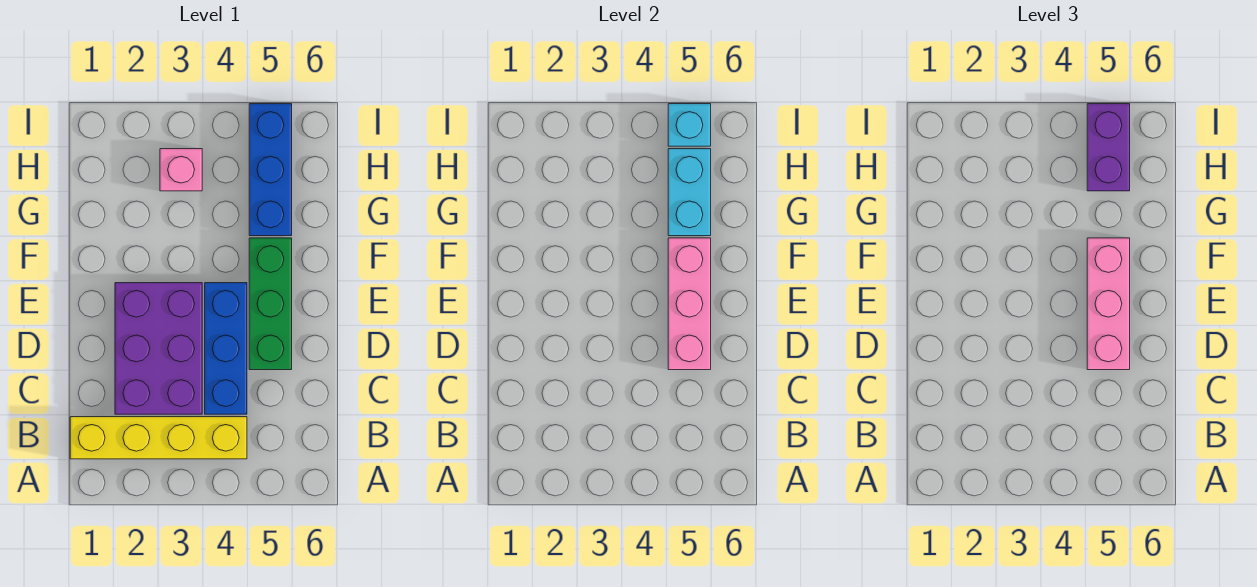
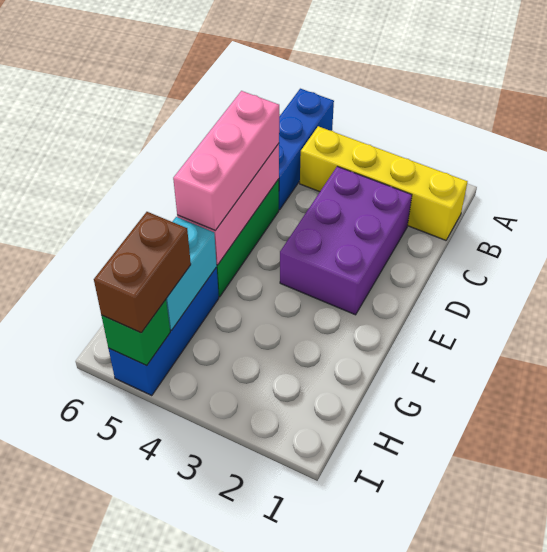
blue 1x3 brick [205,283,247,414] -> blue 1x3 brick moved to [279,89,334,210]
pink 1x1 brick [160,149,202,191] -> none
purple 1x2 brick [1087,104,1130,191] -> brown 1x2 brick [94,212,191,333]
cyan 1x1 brick [668,104,711,146] -> green 1x1 brick [101,300,170,365]

